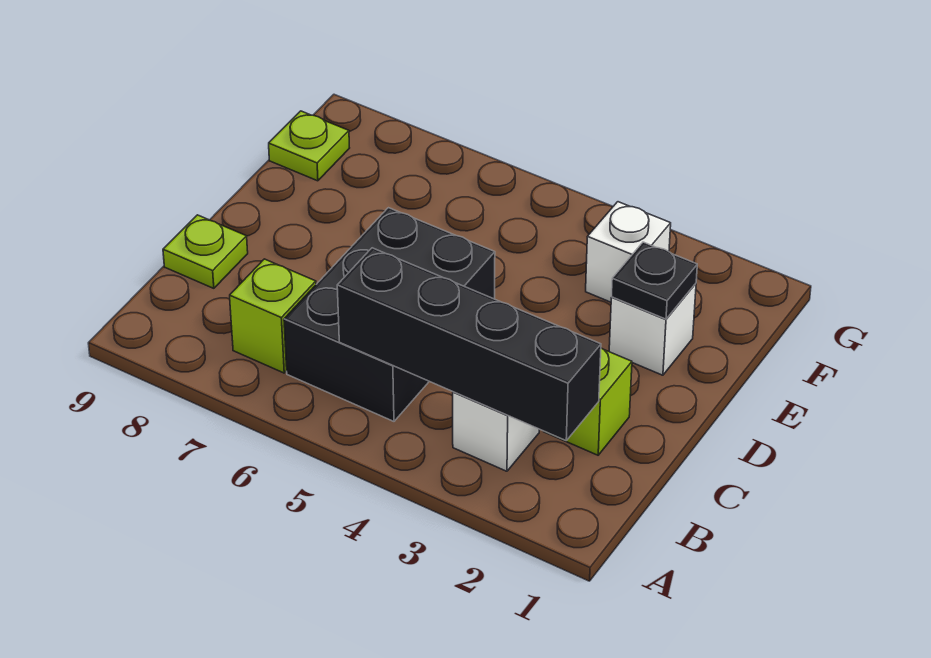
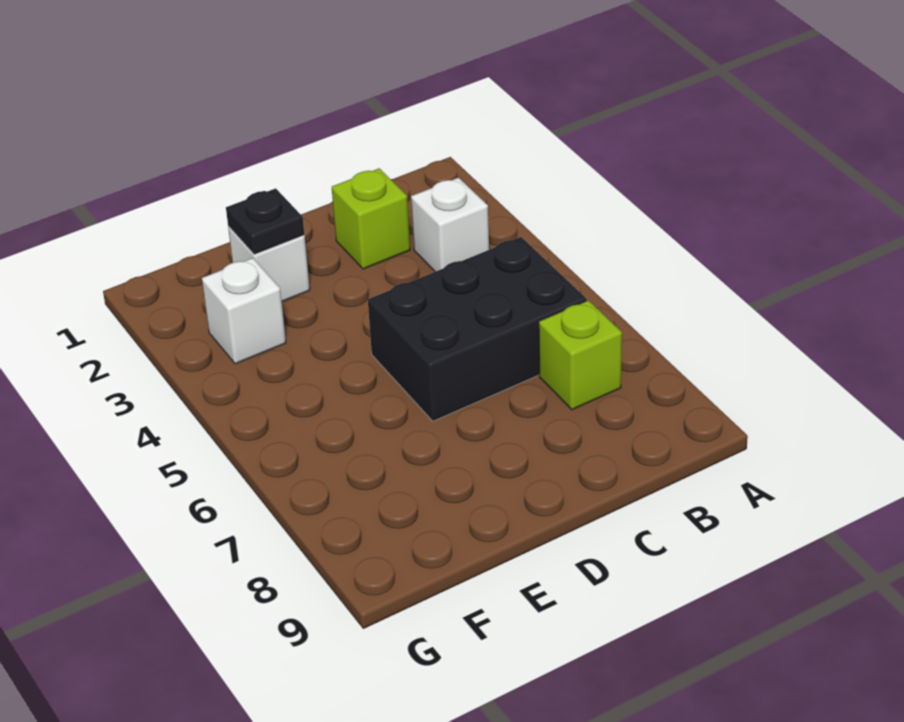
black 1x4 brick [337,248,601,440] -> none
lime 1x1 plate [163,215,248,288] -> none
lime 1x1 plate [269,111,349,181] -> none

